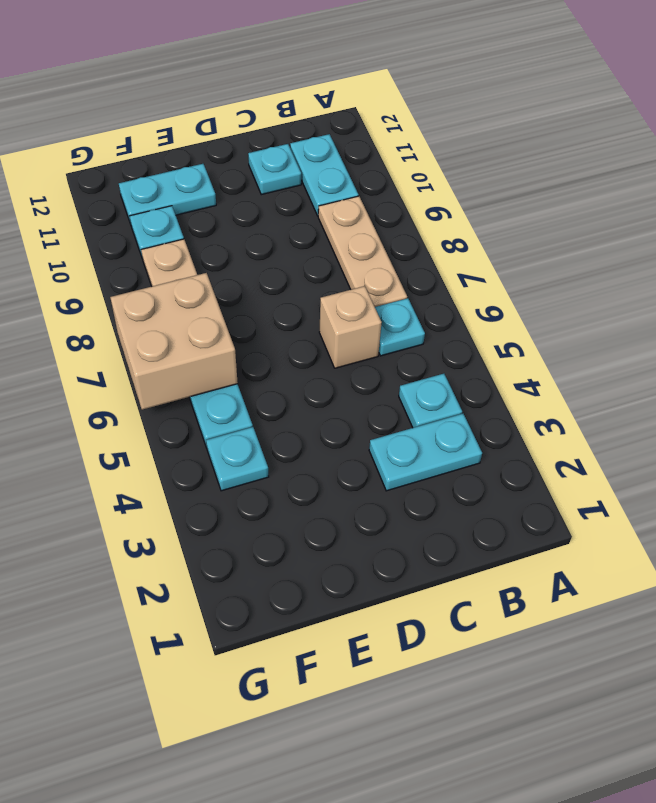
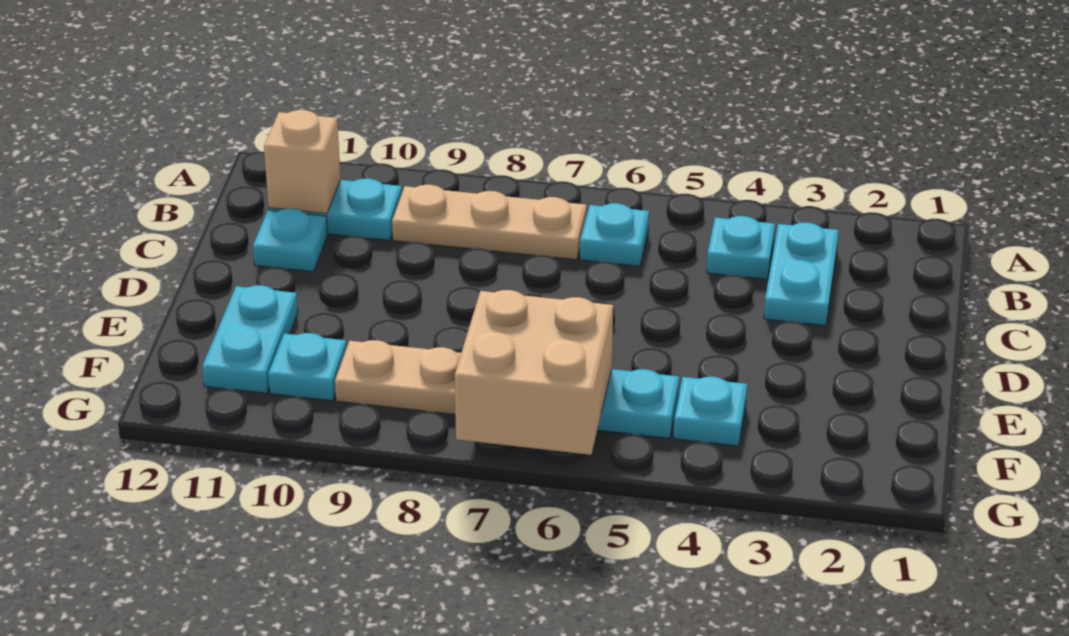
tan 1x1 brick [319,286,382,368] -> tan 1x1 brick moved to [264,110,341,214]

